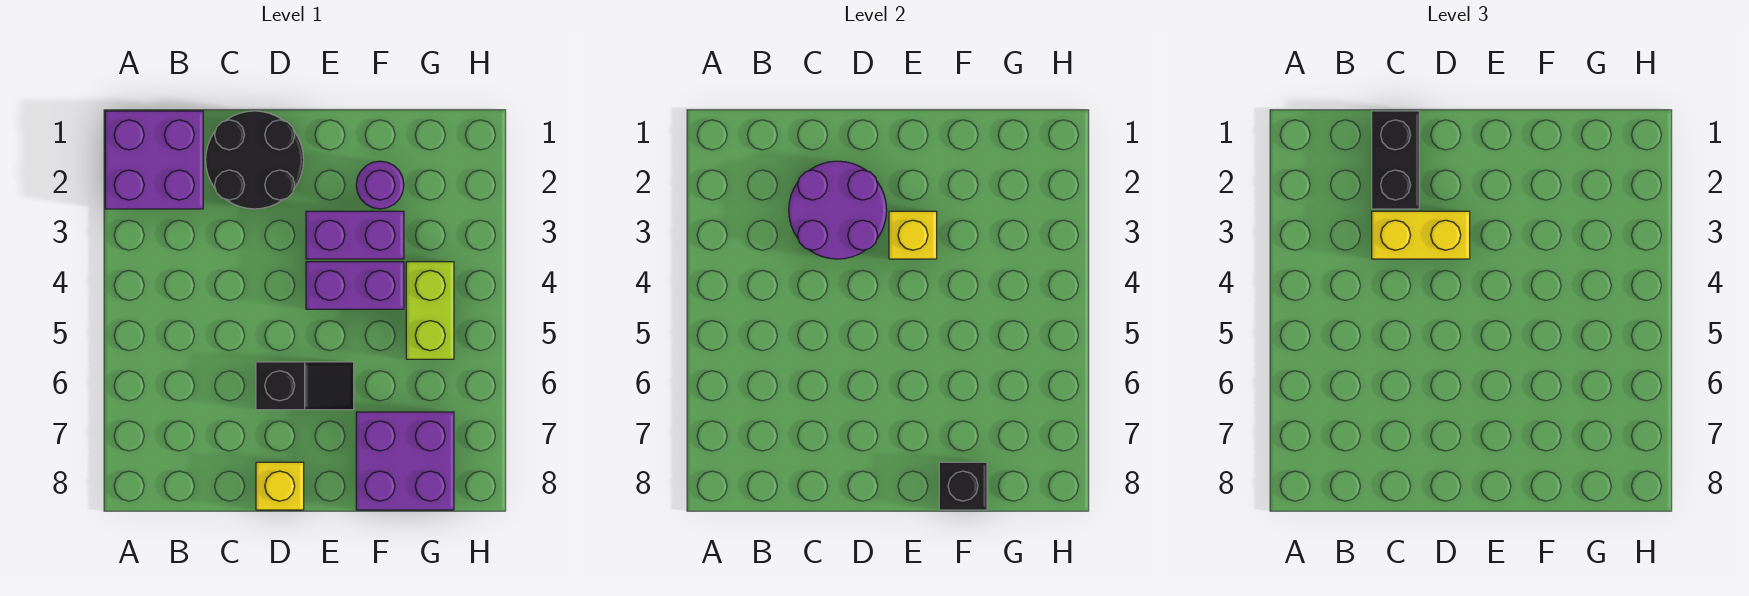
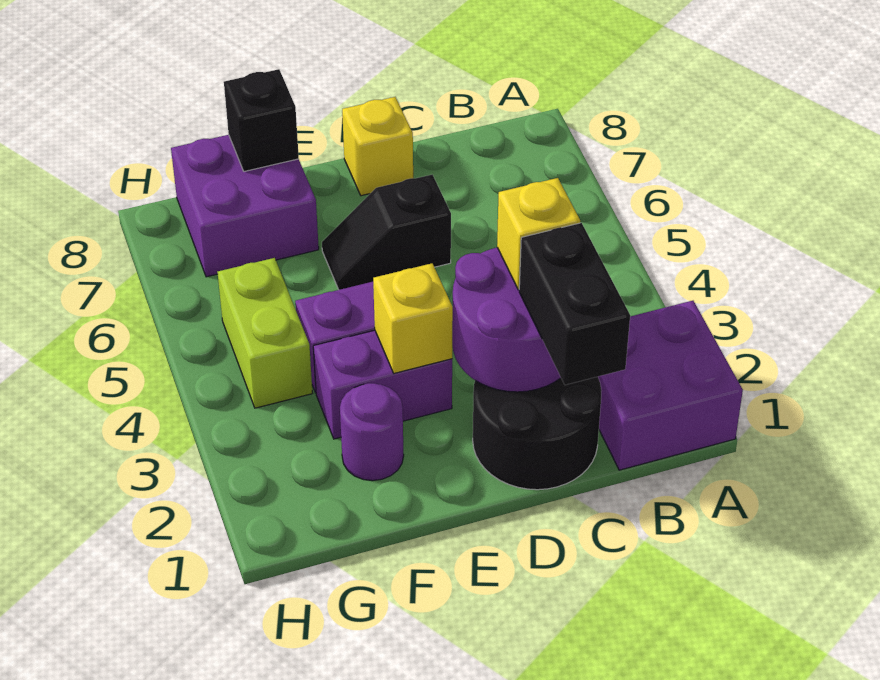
yellow 1x2 brick [1372,211,1470,259] -> yellow 1x1 brick [497,178,580,290]

